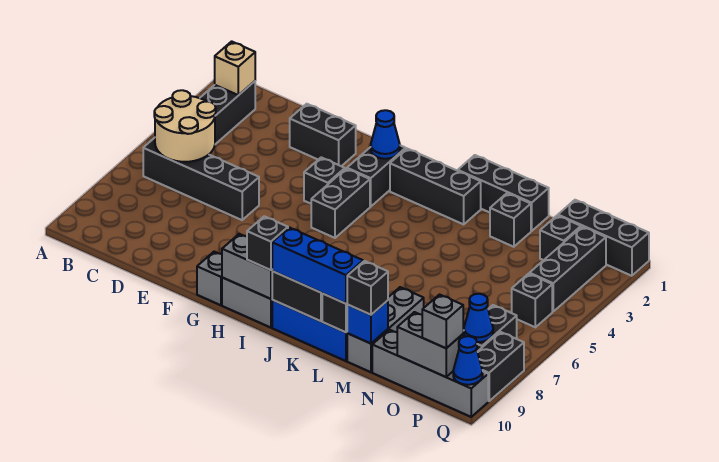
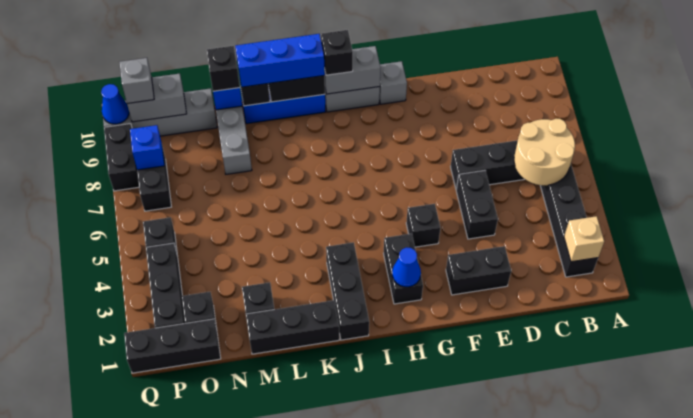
black 1x2 brick [311,169,370,238] -> black 1x2 brick moved to [456,170,498,239]
black 1x3 brick [390,149,481,224] -> black 1x3 brick turned to [326,242,369,340]
blue 1x1 cone [464,294,493,342] -> blue 1x1 brick [130,125,164,170]

